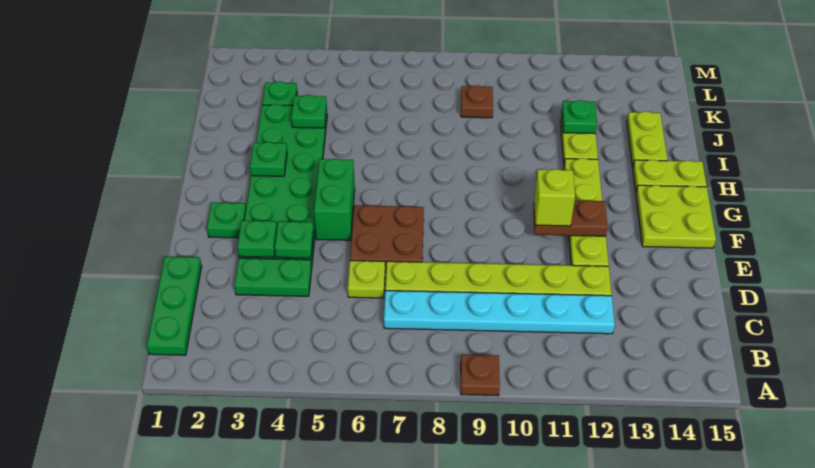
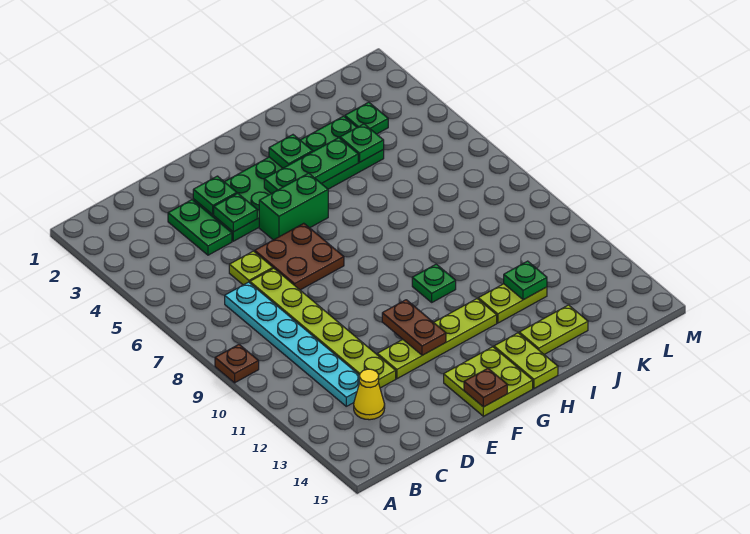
green 1x3 plate [147,256,202,355] -> green 1x3 plate moved to [264,138,358,194]
none -> yellow 1x1 cone [354,369,385,420]
green 1x1 plate [207,202,246,238] -> green 1x1 plate moved to [412,264,456,302]
lime 1x1 brick [534,169,575,226] -> none
brown 1x1 plate [461,85,493,118] -> brown 1x1 plate moved to [464,368,507,407]

